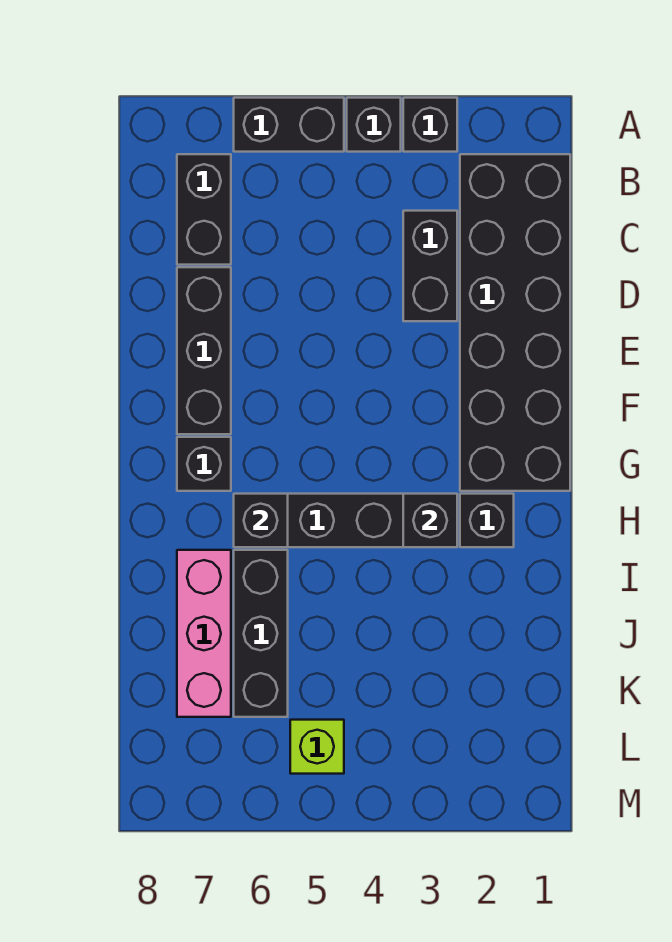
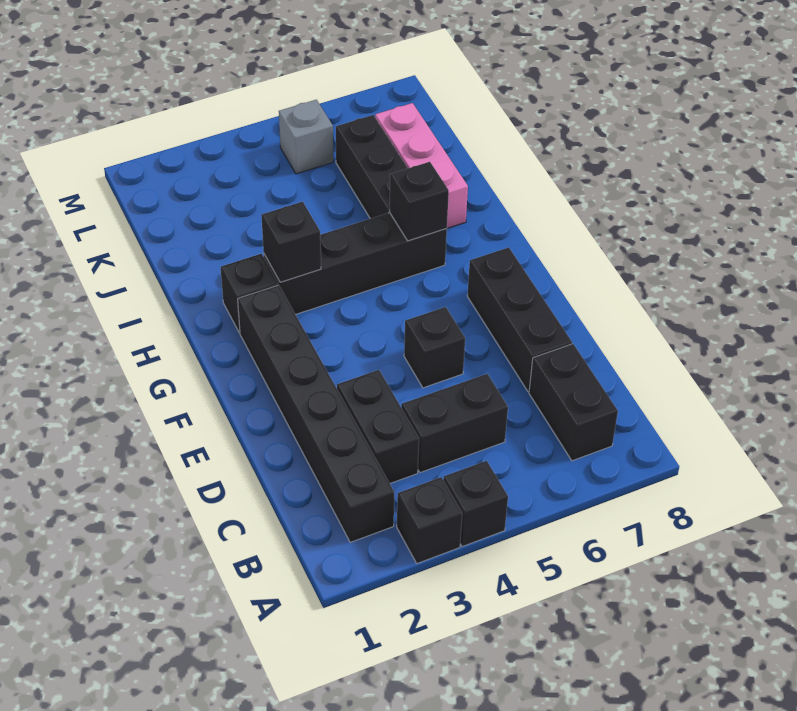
black 1x2 brick [234,98,344,152] -> black 1x2 brick moved to [401,374,508,473]
black 2x6 brick [460,154,570,491] -> black 1x6 brick [238,285,394,542]
black 1x1 brick [177,437,231,491] -> black 1x1 brick moved to [404,307,465,388]
lime 1x1 brick [290,720,344,774] -> grey 1x1 brick [279,100,333,174]

